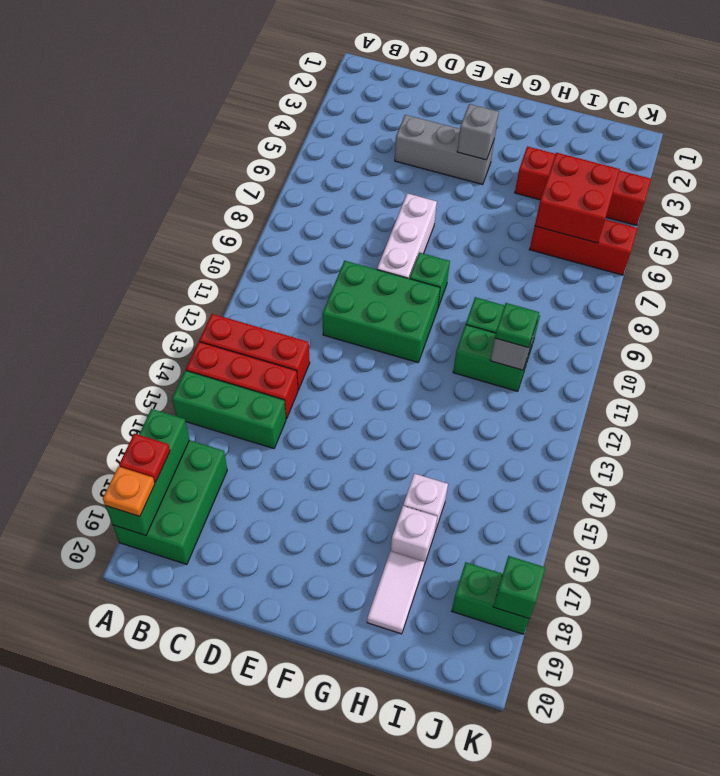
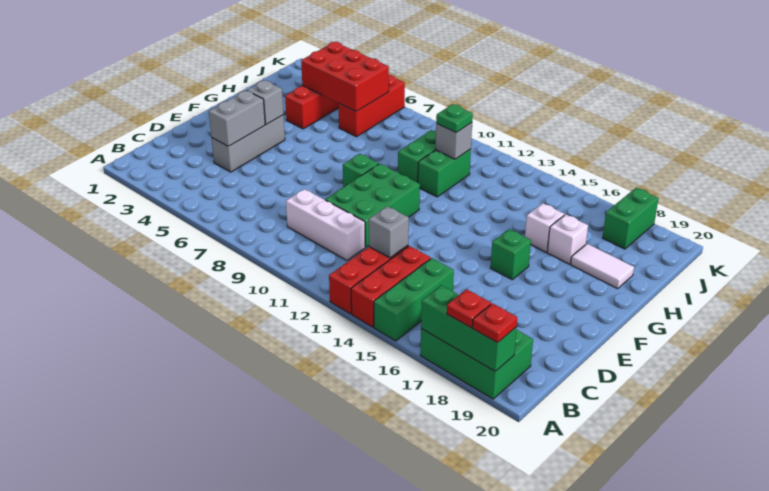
orange 1x1 plate [103,467,155,516] -> red 1x1 plate [473,303,517,343]
none -> grey 1x1 brick [369,206,409,258]
none -> grey 1x2 brick [209,91,265,146]
white 1x3 brick [377,193,437,279] -> white 1x3 brick moved to [286,189,365,260]
red 2x2 brick [535,153,620,243] -> red 2x3 brick [301,42,389,111]
green 1x1 brick [493,556,545,619] -> green 1x1 brick moved to [491,229,531,280]

